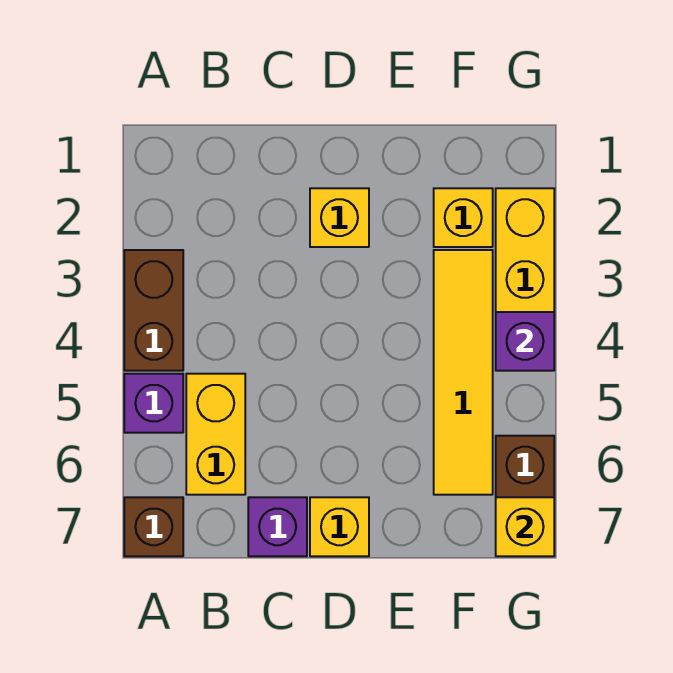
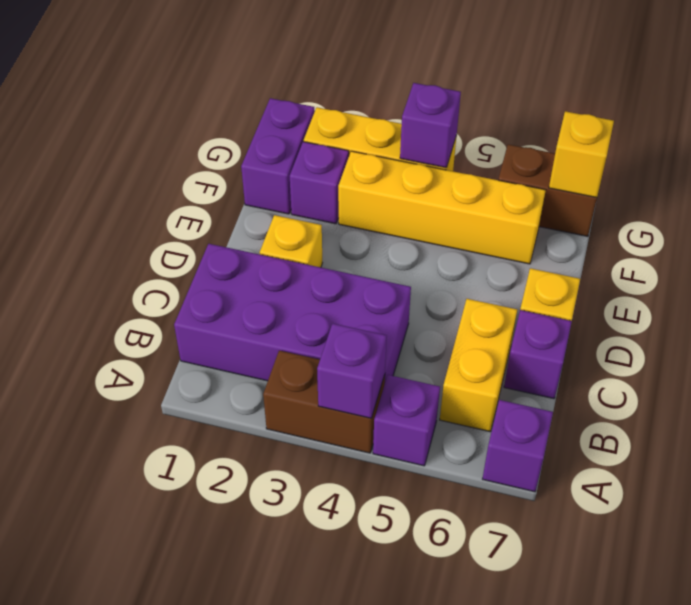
none -> purple 1x1 brick [317,323,387,418]
brown 1x1 brick [124,497,183,556] -> purple 1x1 brick [483,400,553,492]
none -> purple 2x4 brick [174,244,411,384]
yellow 1x2 brick [186,374,245,495] -> yellow 1x2 brick turned to [440,299,517,432]
none -> purple 1x2 brick [241,98,314,214]
yellow 1x1 brick [434,188,493,247] -> purple 1x1 brick [290,142,349,224]
yellow 1x4 tile [434,250,493,495] -> yellow 1x4 brick [338,151,546,264]

